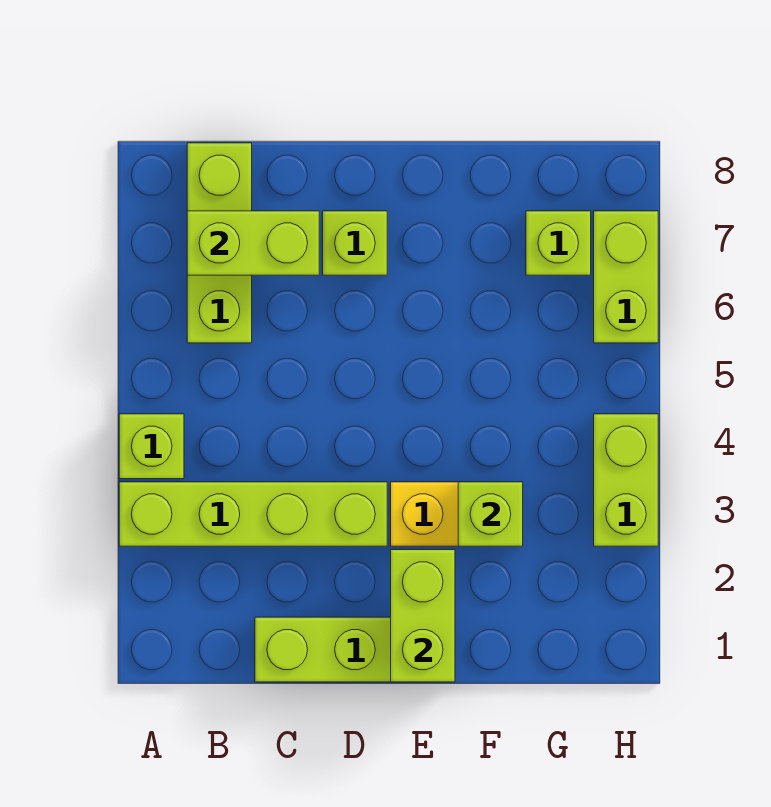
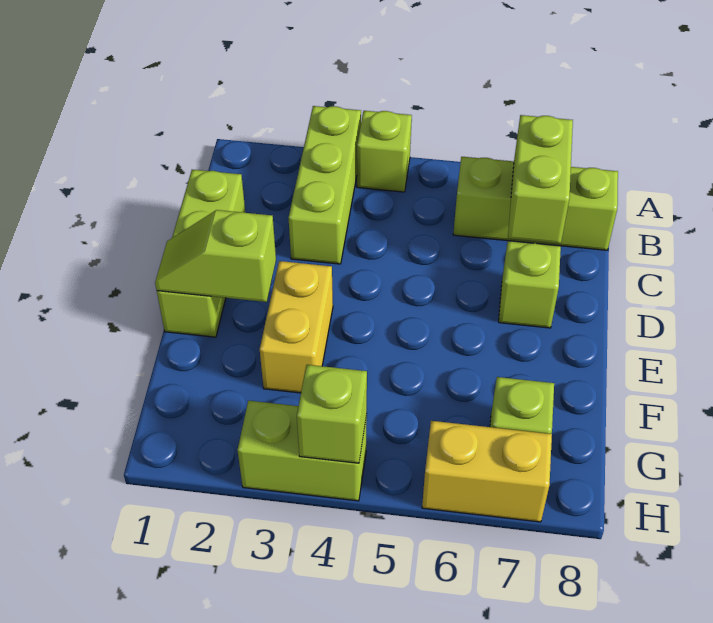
lime 1x4 brick [119,482,387,546] -> lime 1x3 brick [288,106,361,264]
lime 1x2 brick [391,550,455,682] -> lime 1x2 slope [155,210,276,302]
lime 1x1 brick [458,482,523,546] -> lime 1x1 brick moved to [297,365,367,463]
lime 1x2 brick [594,211,658,343] -> yellow 1x2 brick [422,421,552,522]

